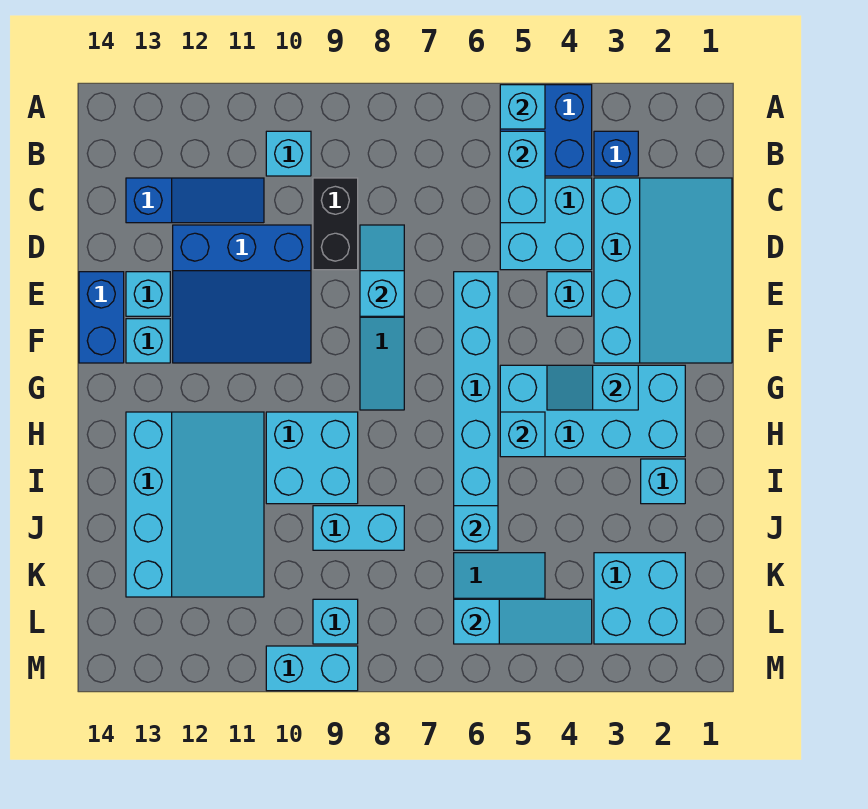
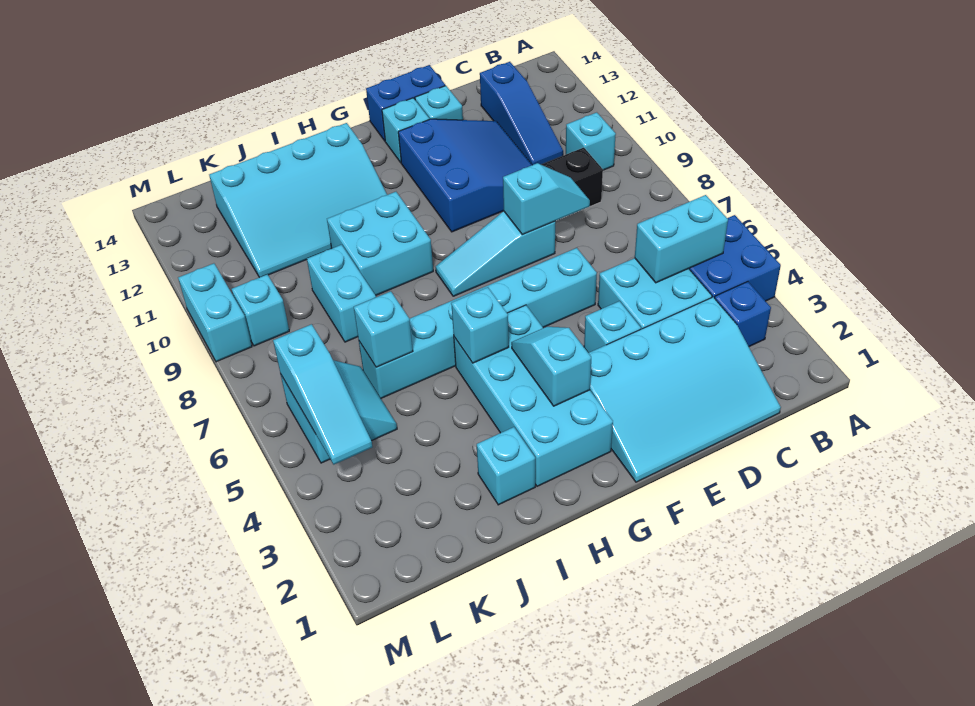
cyan 1x1 brick [500,85,545,129] -> none
blue 3x3 slope [173,225,311,363] -> blue 3x3 slope turned to [398,119,532,232]
cyan 2x2 brick [594,553,685,644] -> none

